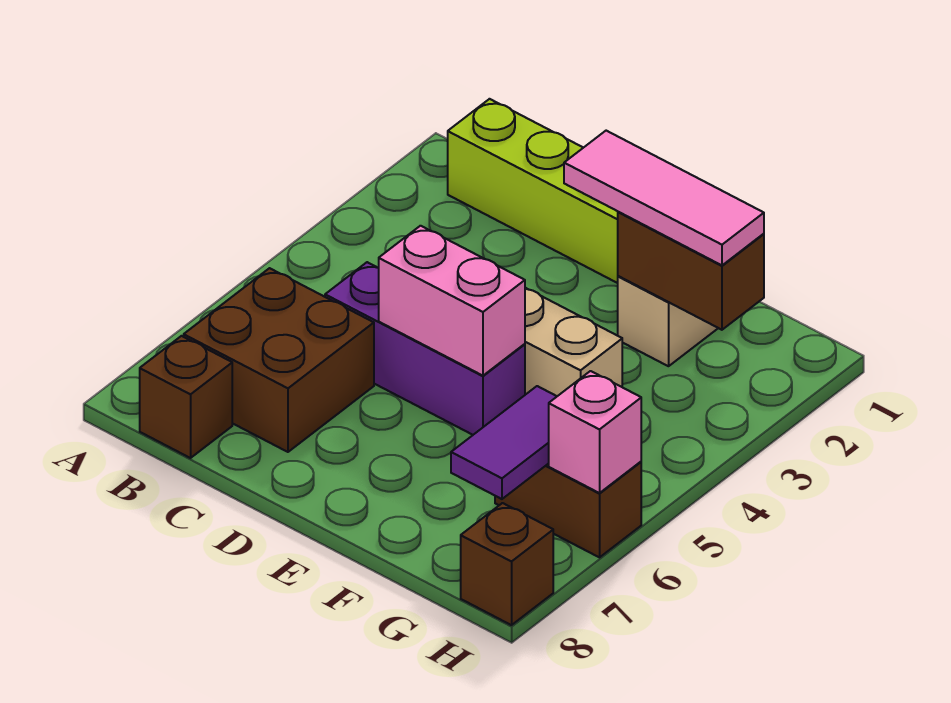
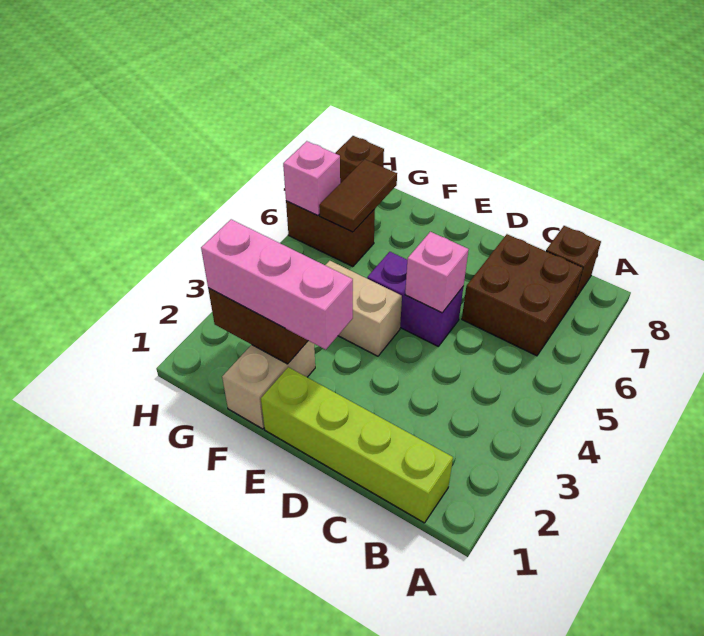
purple 1x3 brick [325,262,525,435] -> purple 1x2 brick [367,252,463,346]
pink 1x2 brick [379,226,525,376] -> pink 1x1 brick [405,232,469,313]
pink 1x3 tile [564,131,764,265] -> pink 1x3 brick [201,219,353,349]
purple 1x2 tile [451,386,557,499] -> brown 1x2 tile [319,159,397,232]

